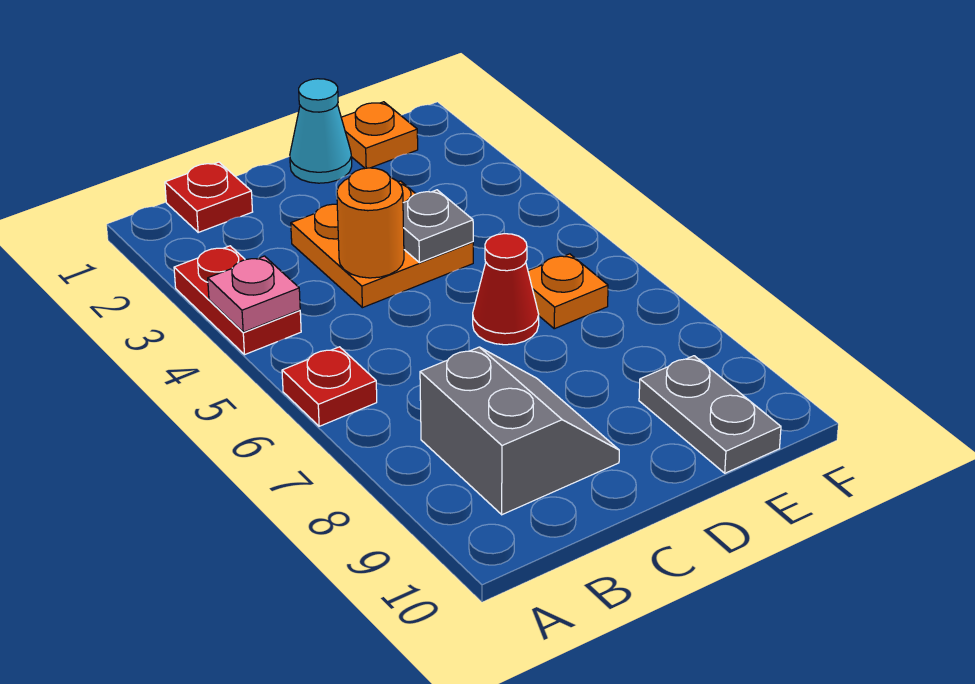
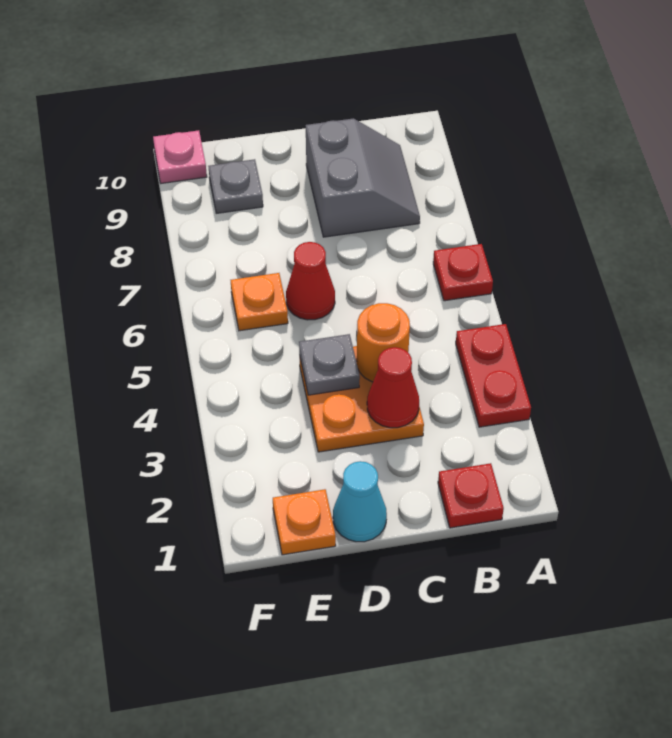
pink 1x1 plate [208,256,300,332] -> pink 1x1 plate moved to [153,130,207,183]
grey 2x2 slope [420,347,619,515] -> grey 2x2 slope turned to [306,118,420,237]
none -> red 1x1 cone [367,347,419,428]
grey 1x2 plate [639,356,781,473] -> grey 1x1 plate [209,159,263,213]

